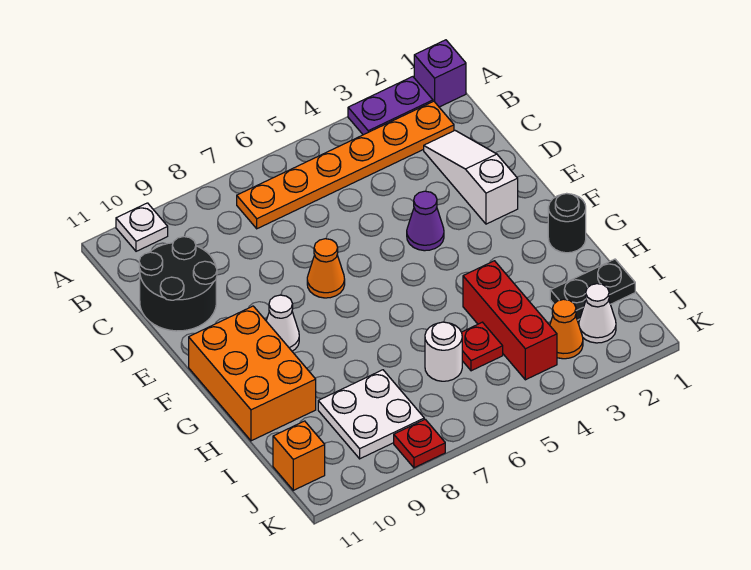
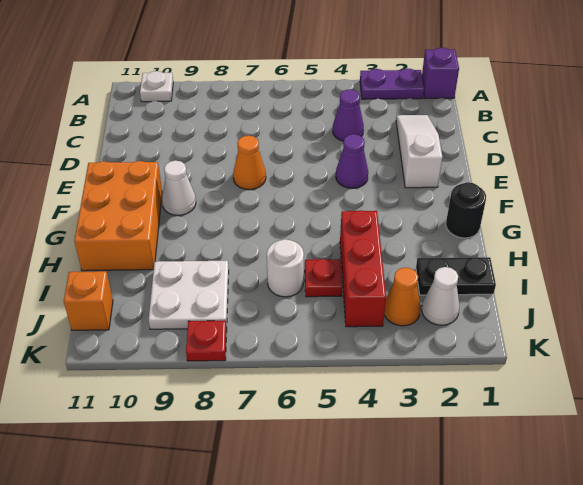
orange 1x6 plate [237,101,454,229] -> none
none -> purple 1x1 cone [333,89,364,141]
black 2x2 round brick [139,237,217,331] -> none

